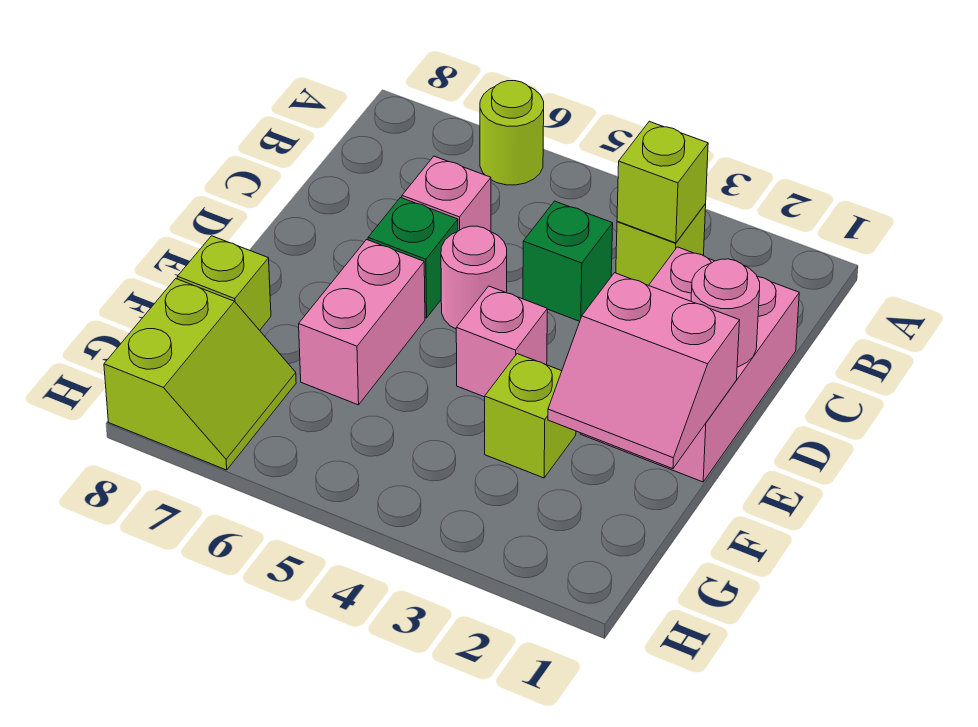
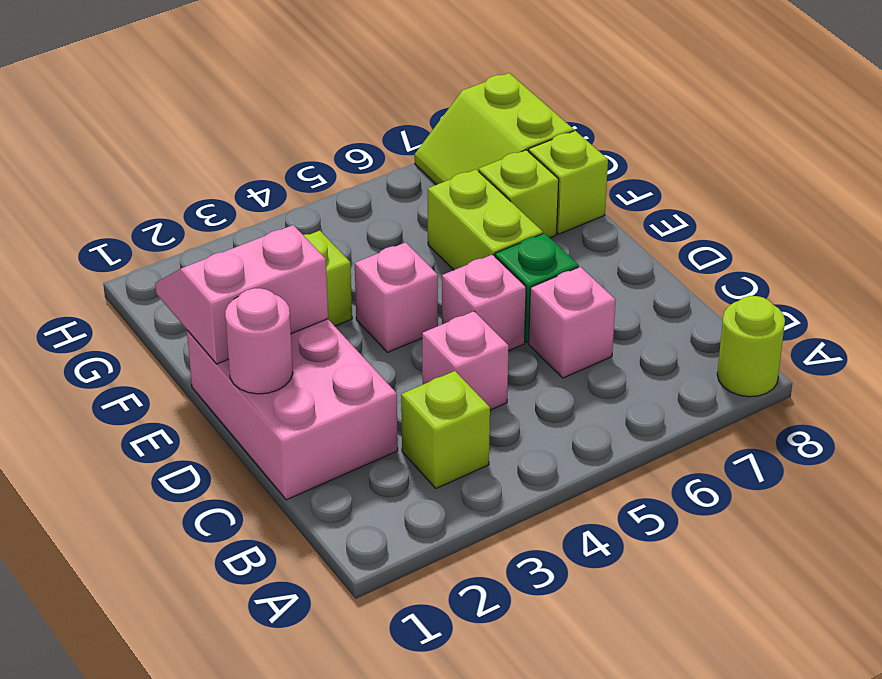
lime 1x1 round brick [480,81,544,185] -> lime 1x1 round brick moved to [717,296,785,397]
lime 1x1 brick [617,121,708,243] -> lime 1x1 brick moved to [479,150,559,238]
green 1x1 brick [523,201,613,321] -> pink 1x1 brick [422,311,509,410]
pink 1x1 round brick [441,226,507,329] -> pink 1x1 brick [442,255,526,351]
pink 1x2 brick [299,240,425,405] -> lime 1x2 brick [428,170,543,270]

